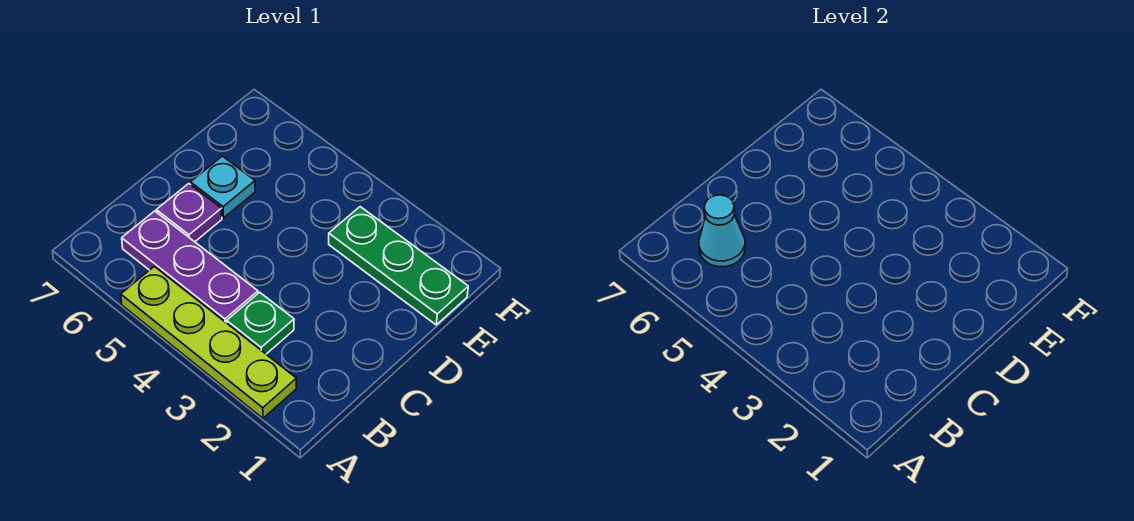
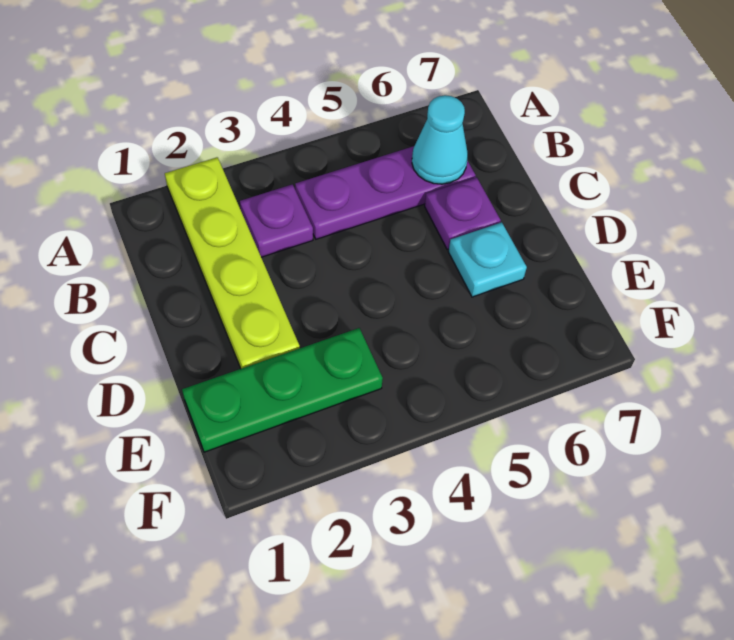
lime 1x4 plate [121,266,296,418] -> lime 1x4 plate turned to [165,157,300,369]
green 1x1 plate [227,292,294,354] -> purple 1x1 plate [240,184,313,257]

